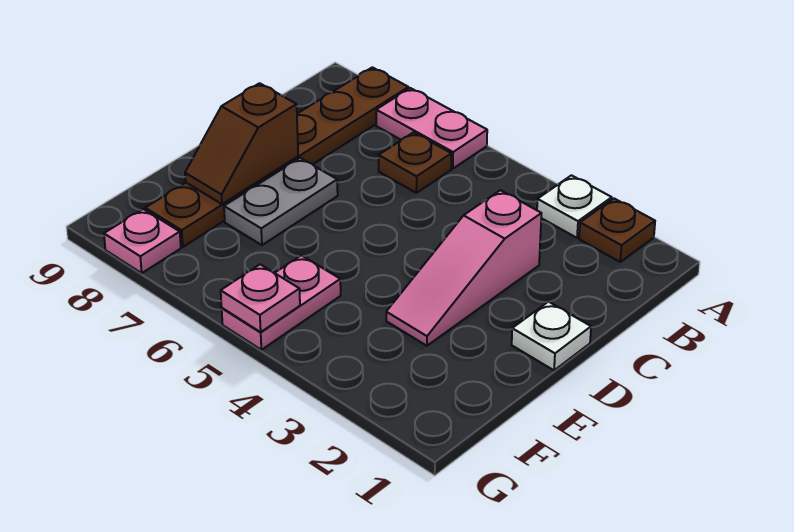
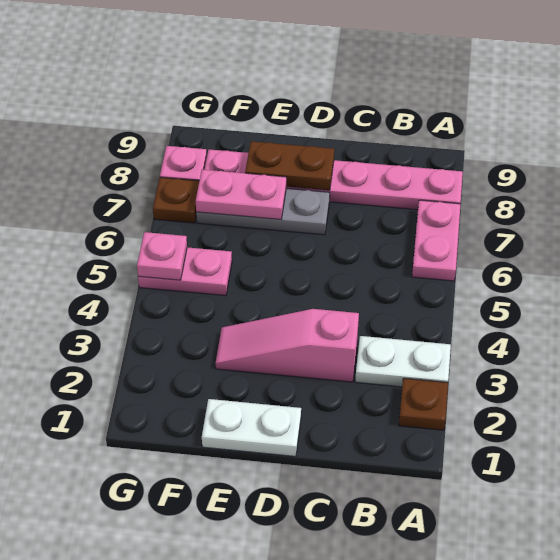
white 1x1 plate [537,175,612,238] -> white 1x2 plate [355,336,451,387]
brown 1x6 plate [145,67,409,247] -> pink 1x6 plate [205,149,463,210]
brown 1x1 plate [379,132,451,193] -> brown 1x1 plate moved to [153,177,199,223]
white 1x1 plate [512,302,591,370] -> white 1x2 plate [202,399,301,456]
grey 1x2 plate [224,158,338,245] -> grey 1x3 plate [196,189,330,235]
brown 1x2 slope [185,83,298,204] -> brown 1x2 plate [245,141,334,190]
none -> pink 1x2 plate [196,170,286,219]

